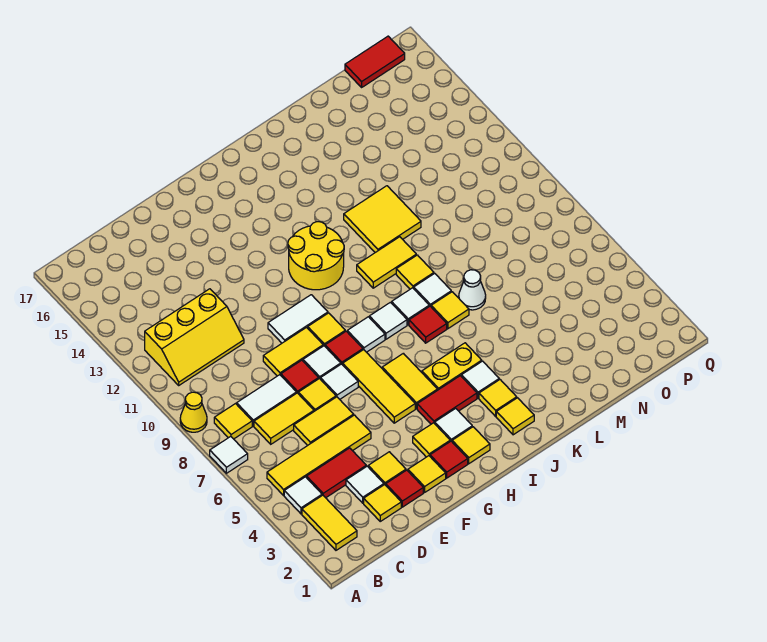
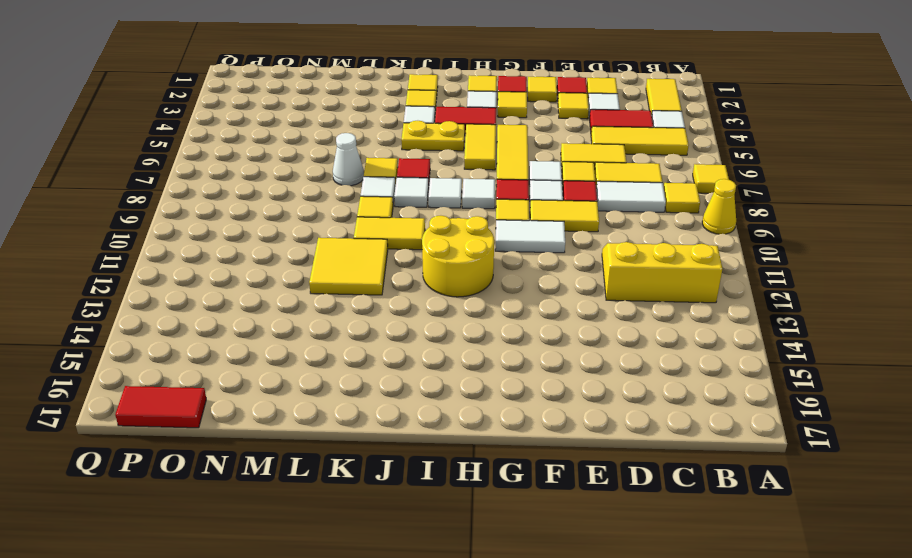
white 1x1 tile [210,436,248,473] -> yellow 1x1 tile [693,164,729,193]
yellow 1x4 tile [267,415,371,495] -> yellow 1x3 tile [591,126,689,155]

